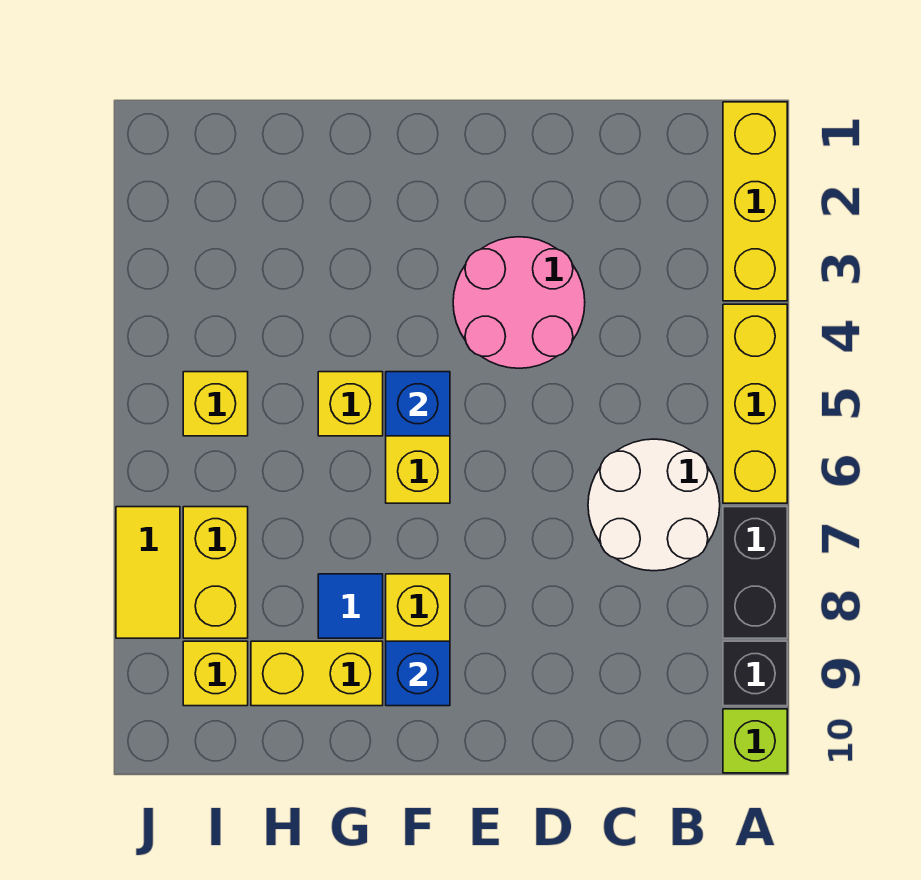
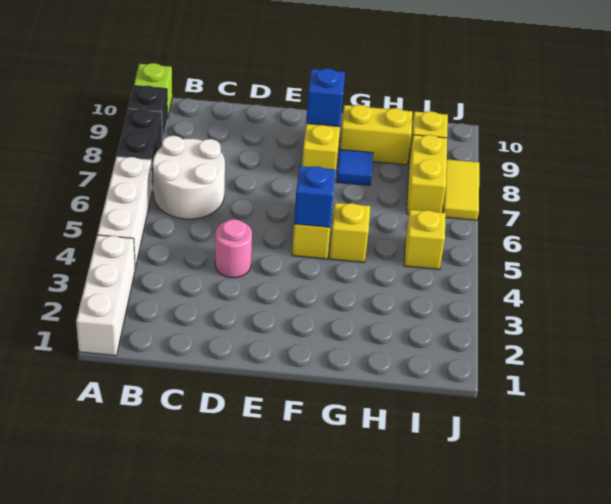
yellow 1x3 brick [723,102,787,301] -> white 1x3 brick [76,235,135,356]
yellow 1x3 brick [723,304,787,503] -> white 1x3 brick [97,157,152,268]
pink 2x2 round brick [453,237,585,368] -> pink 1x1 round brick [215,219,252,278]

